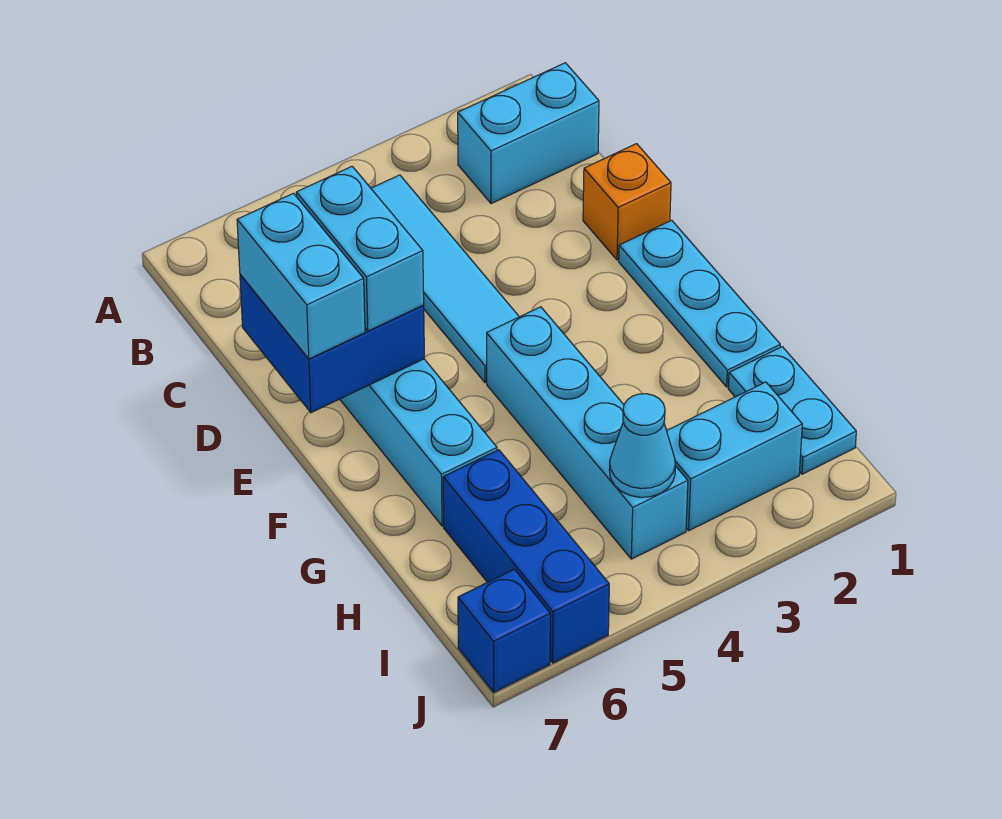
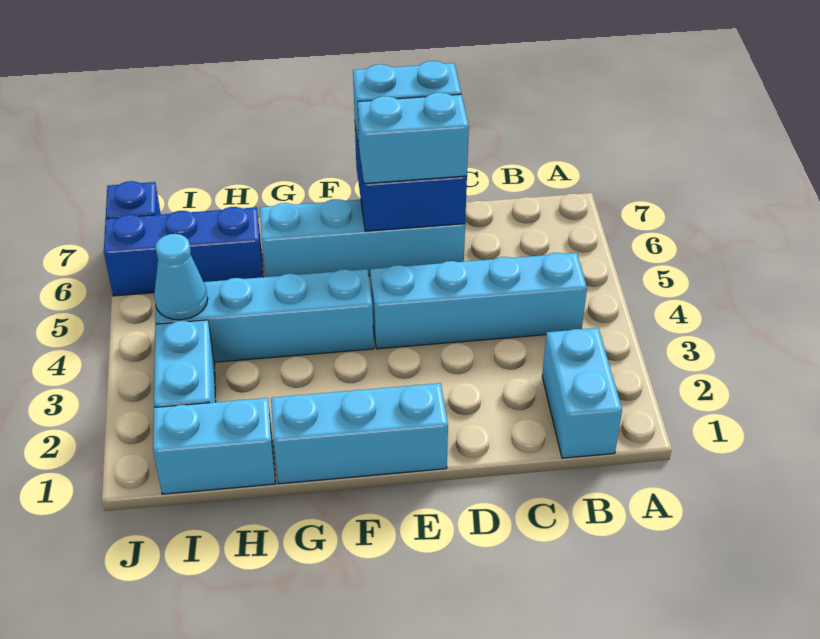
cyan 1x4 tile [371,175,519,383] -> cyan 1x4 brick [370,253,587,349]
orange 1x1 brick [583,144,671,260] -> none
cyan 1x3 plate [619,220,780,387] -> cyan 1x3 brick [271,383,448,484]
cyan 1x2 plate [728,347,856,474] -> cyan 1x2 brick [153,398,275,494]

